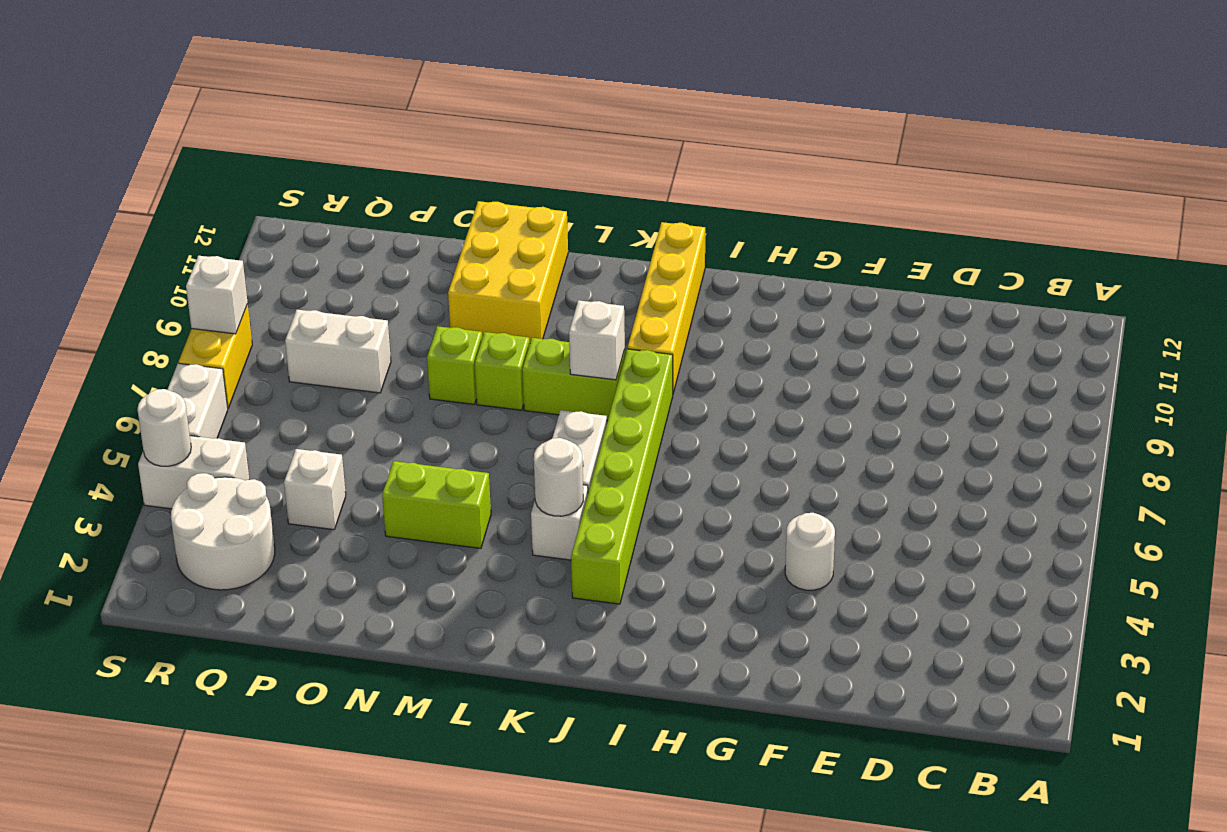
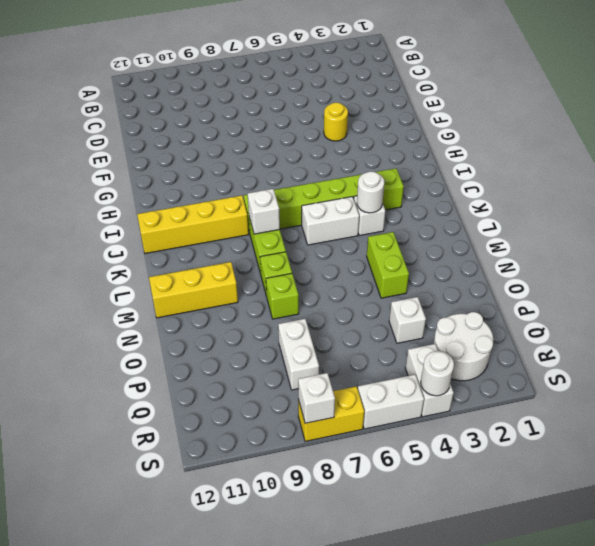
white 1x1 round brick [785,513,835,590] -> yellow 1x1 round brick [324,103,348,141]
yellow 2x3 brick [448,201,568,342] -> yellow 1x3 brick [149,262,238,318]

